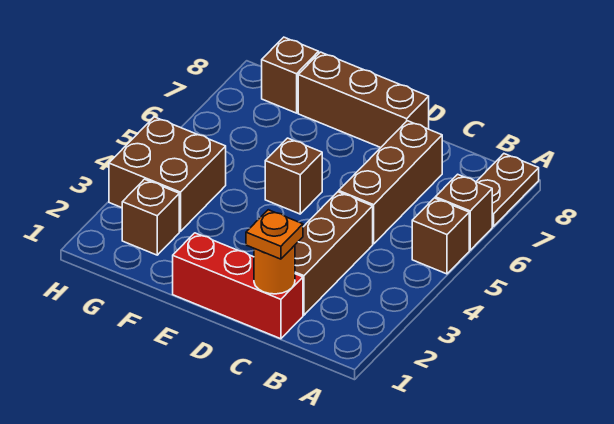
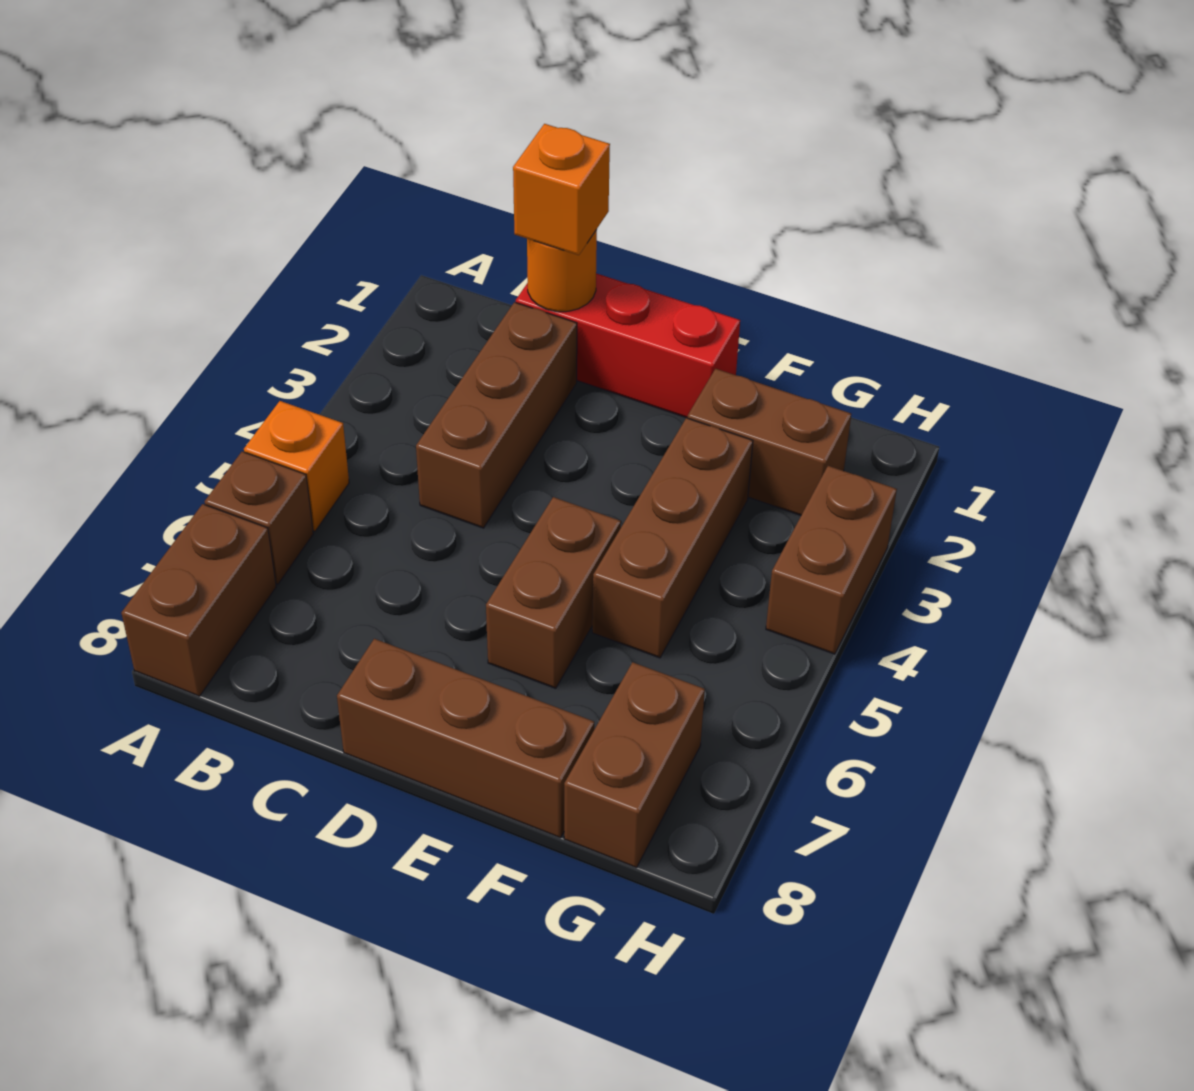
brown 1x1 brick [412,198,469,274] -> orange 1x1 brick [244,401,349,531]
brown 1x2 plate [476,154,539,227] -> brown 1x2 brick [121,504,276,696]
orange 1x1 plate [246,210,303,259] -> orange 1x1 brick [513,124,610,255]
brown 1x3 brick [339,121,442,244] -> brown 1x3 brick moved to [592,418,753,658]
brown 1x1 brick [265,138,322,214] -> brown 1x2 brick [486,497,621,688]
brown 1x1 brick [122,179,179,255] -> brown 1x2 brick [687,369,851,515]
brown 2x2 brick [109,117,226,232] -> brown 1x2 brick [766,466,897,654]
brown 1x1 brick [262,37,319,113] -> brown 1x2 brick [564,662,705,868]

